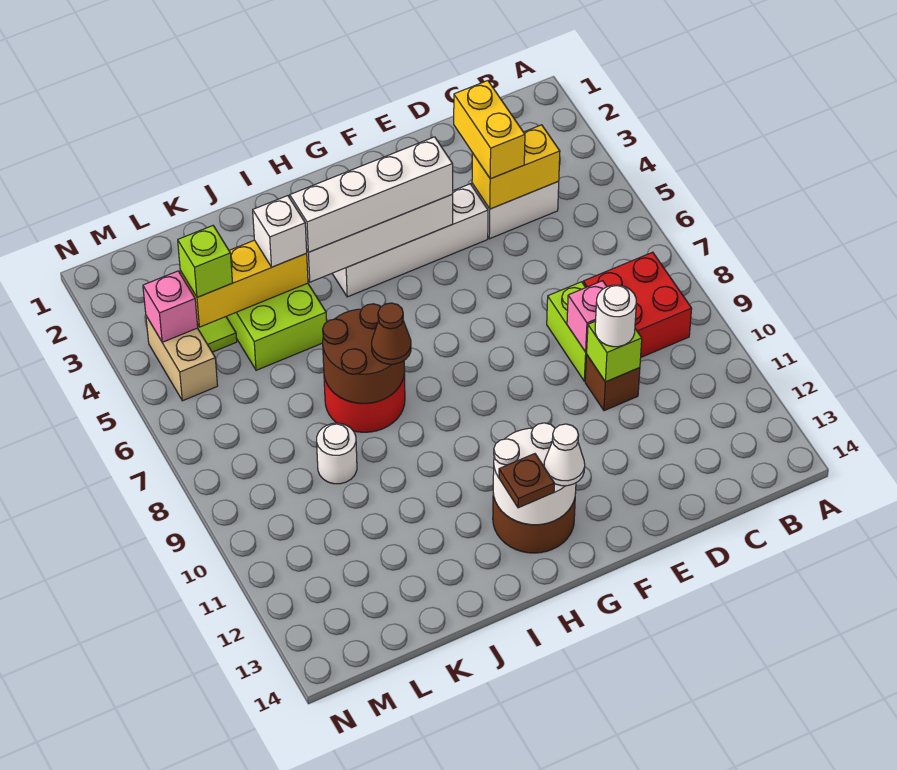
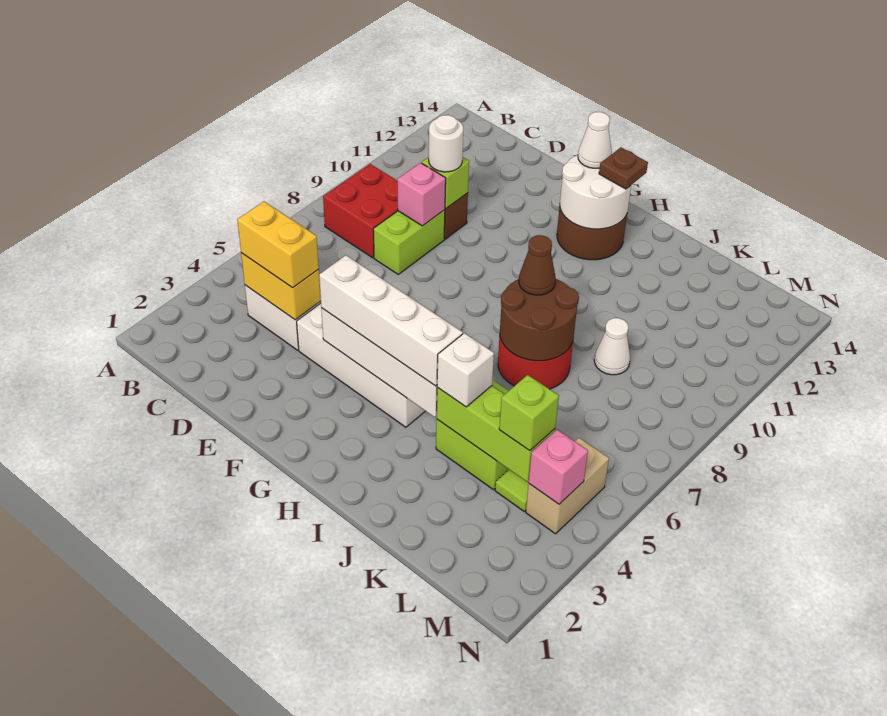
yellow 1x2 brick [454,81,525,179] -> yellow 1x2 brick turned to [237,202,319,288]
yellow 1x3 brick [180,240,308,327] -> lime 1x3 brick [436,386,555,482]
white 1x1 round brick [317,423,357,484] -> white 1x1 cone [594,318,630,375]

